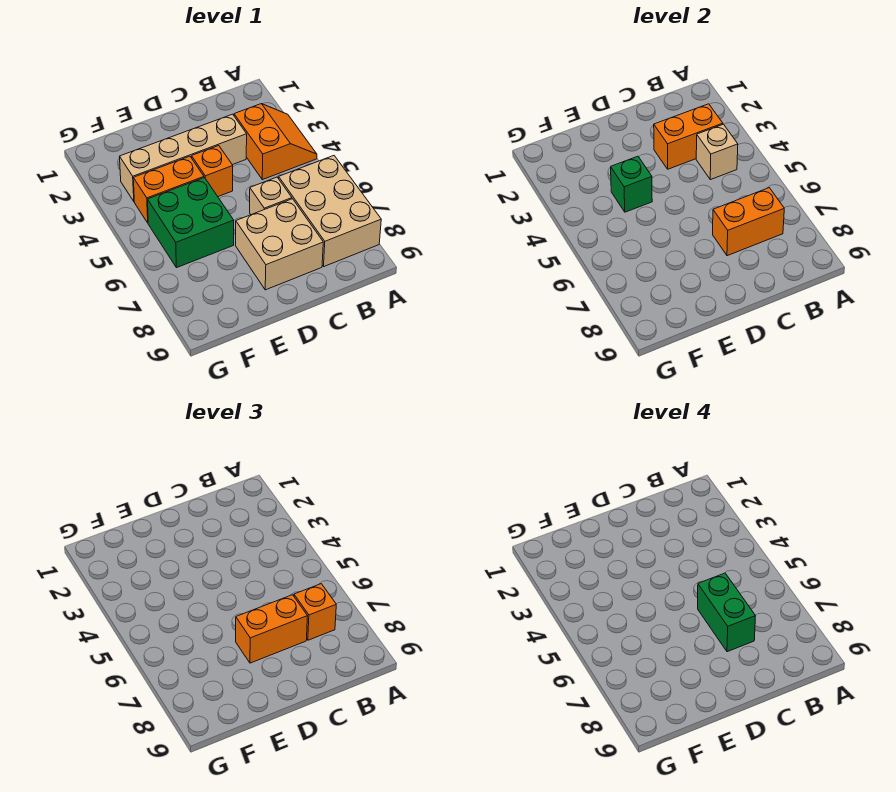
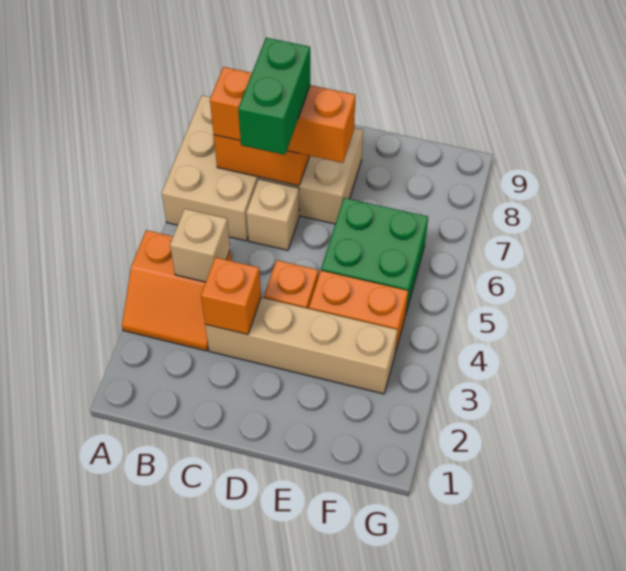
orange 2x2 slope [234,104,317,180] -> orange 2x2 slope turned to [122,230,231,351]
orange 1x2 brick [654,104,723,169] -> orange 1x1 brick [201,257,261,335]
green 1x1 brick [611,156,652,212] -> none

